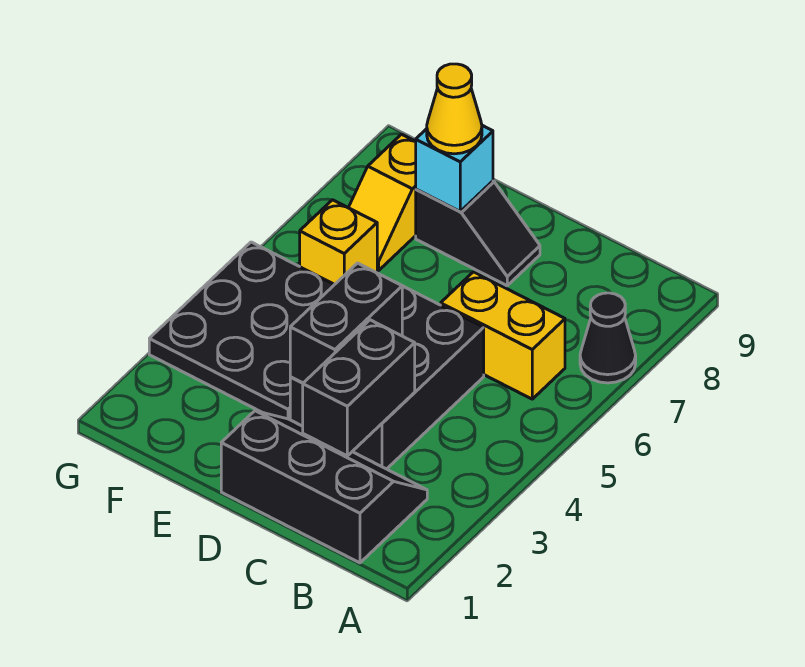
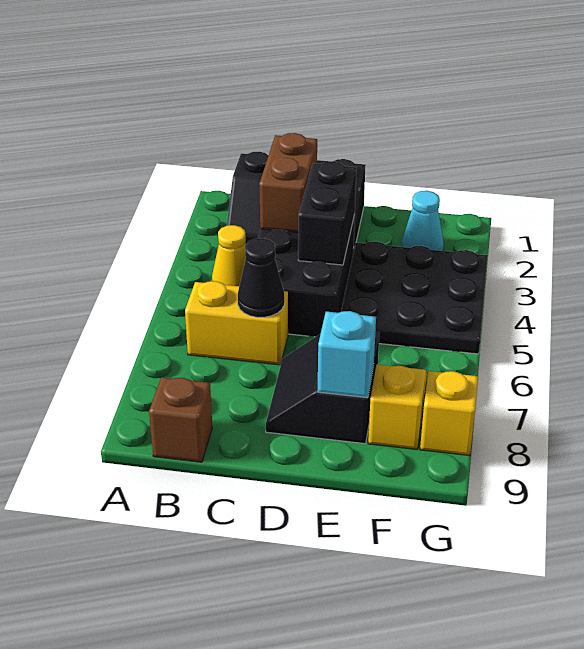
black 1x1 cone [580,293,636,383] -> black 1x1 cone moved to [238,238,284,317]
none -> brown 1x1 brick [149,377,212,462]
black 1x2 brick [303,320,415,456] -> brown 1x2 brick [259,133,317,233]
black 1x2 slope [416,181,540,286] -> black 2x2 slope [266,332,380,444]
yellow 1x1 cone [427,64,482,154] -> yellow 1x1 cone moved to [212,225,246,286]
none -> cyan 1x1 cone [402,191,444,251]
yellow 1x1 brick [300,200,377,285] -> yellow 1x1 brick moved to [420,371,478,456]

